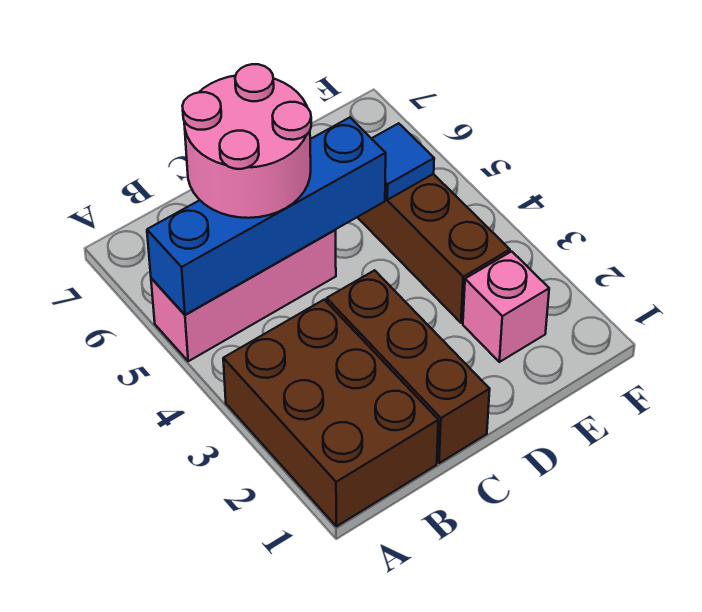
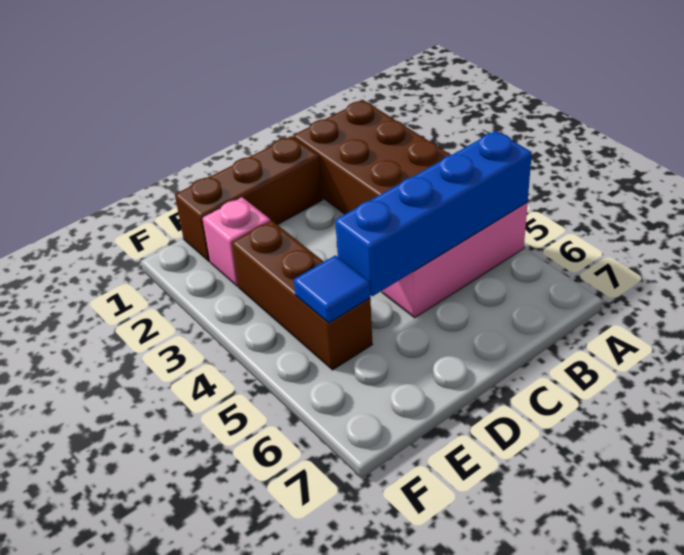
pink 2x2 round brick [182,64,311,218] -> none
brown 1x3 brick [327,270,490,463] -> brown 1x3 brick turned to [175,136,323,262]

